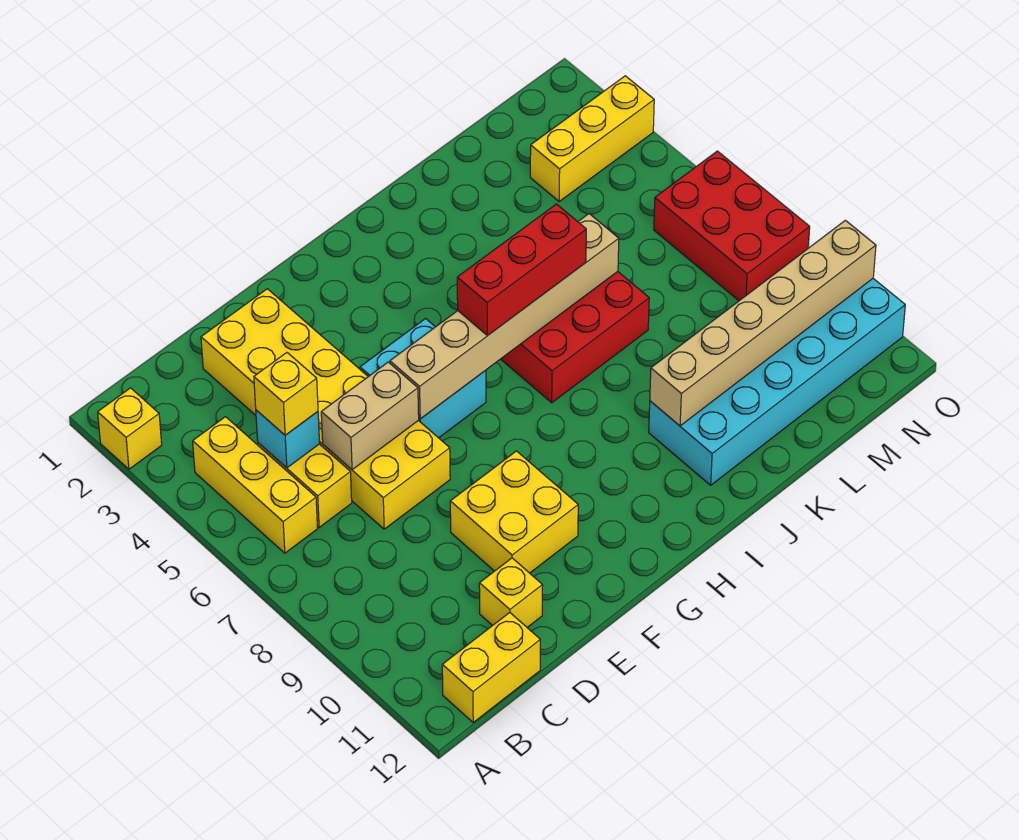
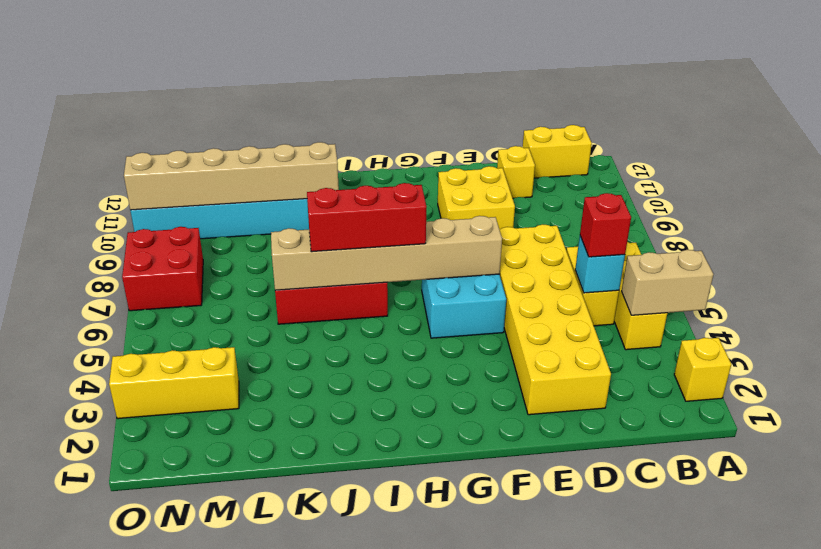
yellow 1x1 brick [254,353,318,435] -> red 1x1 brick [580,193,631,257]
tan 1x2 brick [321,362,419,470] -> tan 1x2 brick moved to [622,250,714,315]
red 2x3 brick [654,151,810,301] -> red 2x2 brick [122,227,203,311]

